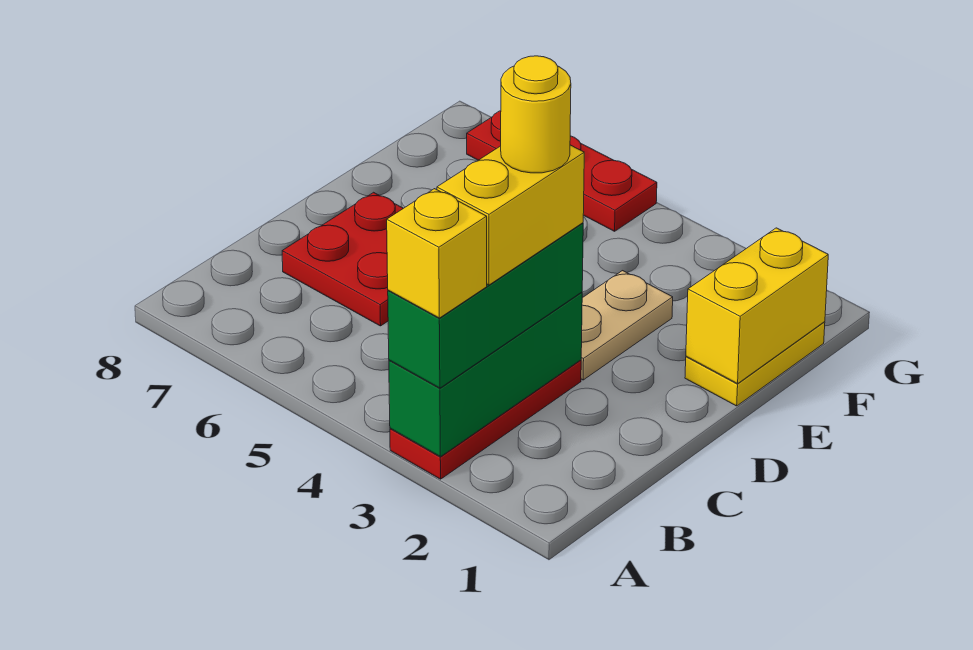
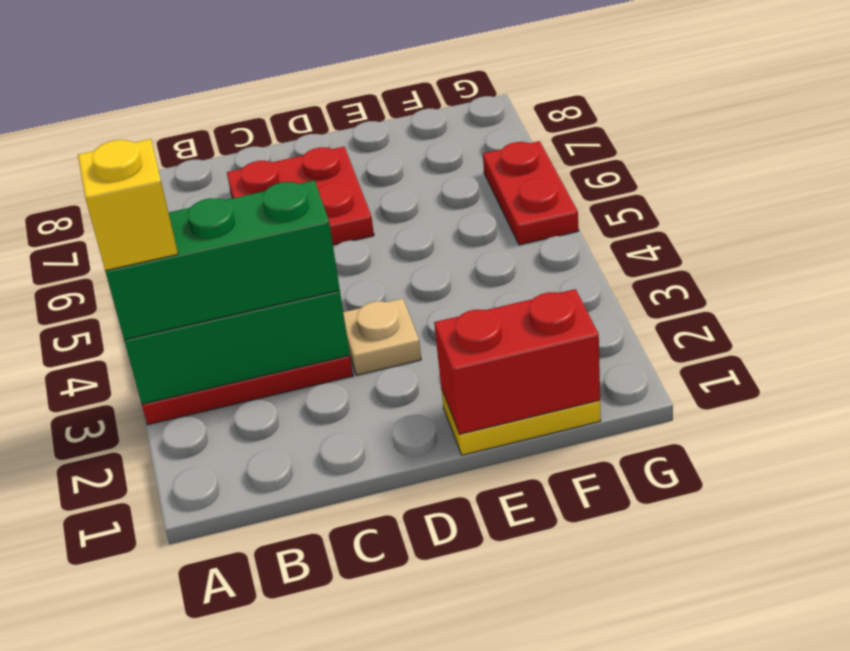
yellow 1x2 brick [437,145,584,285] -> none
yellow 1x1 round brick [501,56,571,173] -> none
tan 1x2 plate [581,271,673,380] -> tan 1x1 plate [343,298,421,375]
yellow 1x2 brick [686,228,828,384] -> red 1x2 brick [434,289,600,434]
red 1x3 plate [467,111,657,231] -> red 1x2 plate [483,141,579,245]

